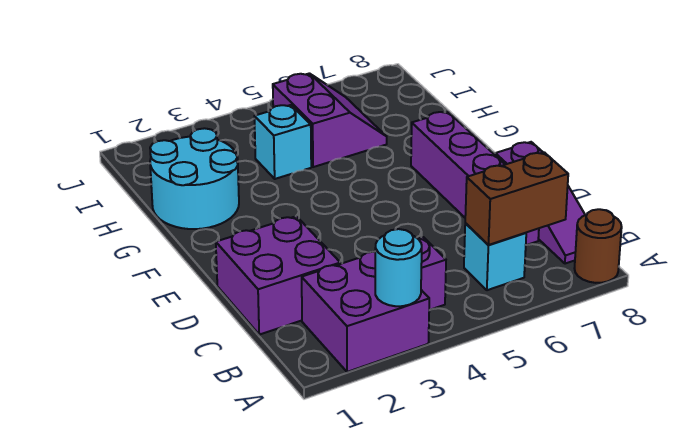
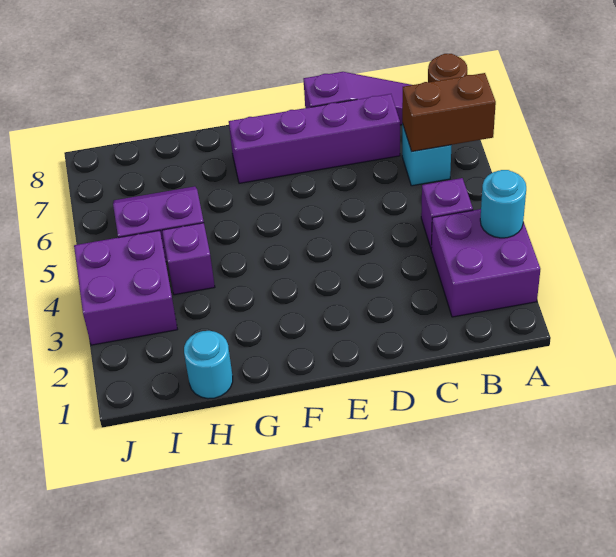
brown 1x2 brick [465,152,568,245] -> brown 1x2 brick turned to [402,73,496,151]
purple 2x2 brick [216,216,340,335] -> purple 2x2 brick moved to [74,230,178,345]
cyan 2x2 round brick [150,128,239,229] -> cyan 1x1 round brick [184,331,233,399]
cyan 1x1 brick [254,105,311,179] -> purple 1x1 brick [162,223,215,295]

